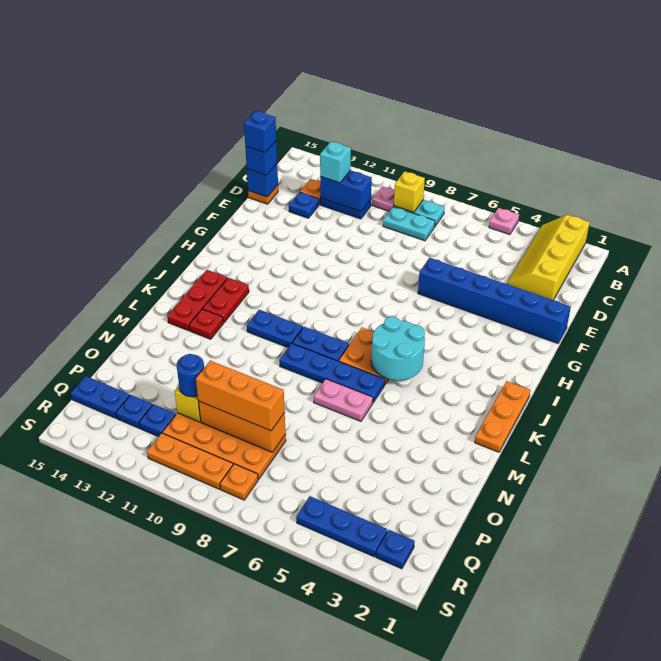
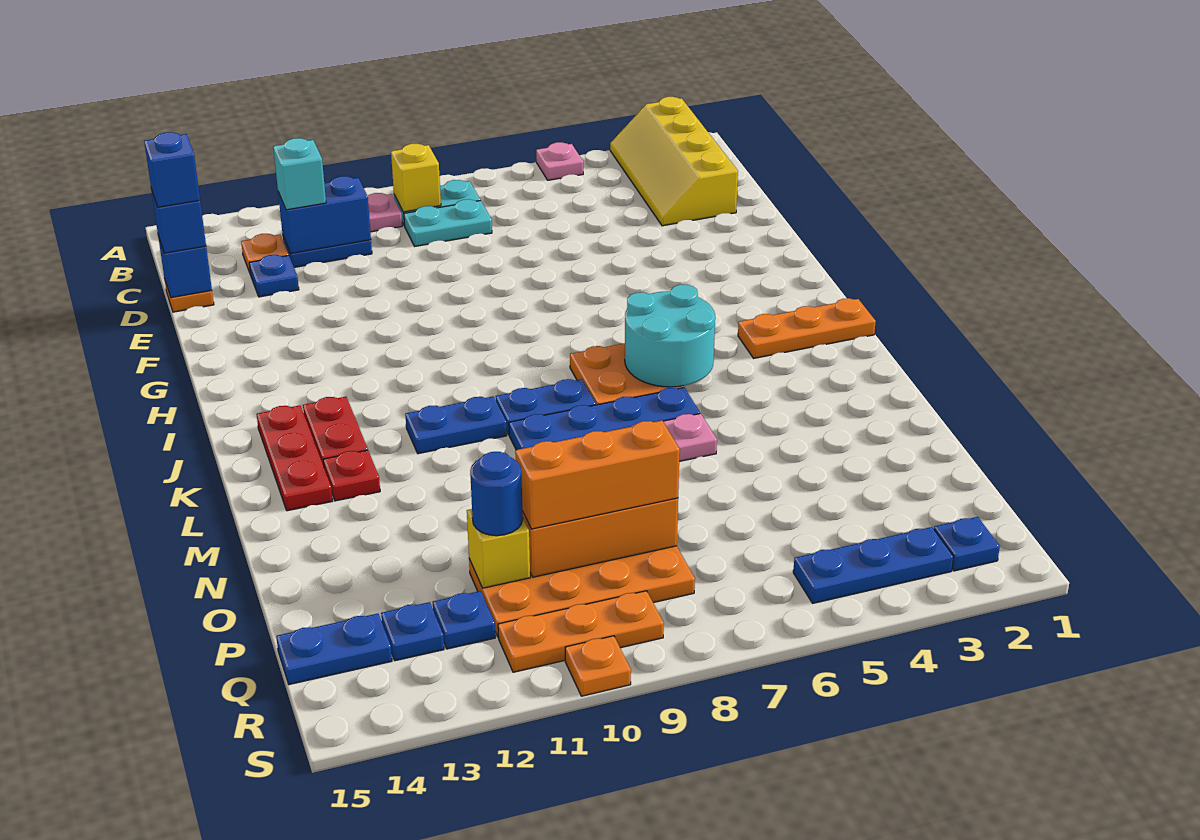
blue 1x6 brick [418,258,571,343] -> none
orange 1x3 plate [475,381,530,452] -> orange 1x3 plate turned to [738,298,876,358]
orange 1x1 plate [220,464,258,500] -> orange 1x1 plate moved to [565,636,631,696]

